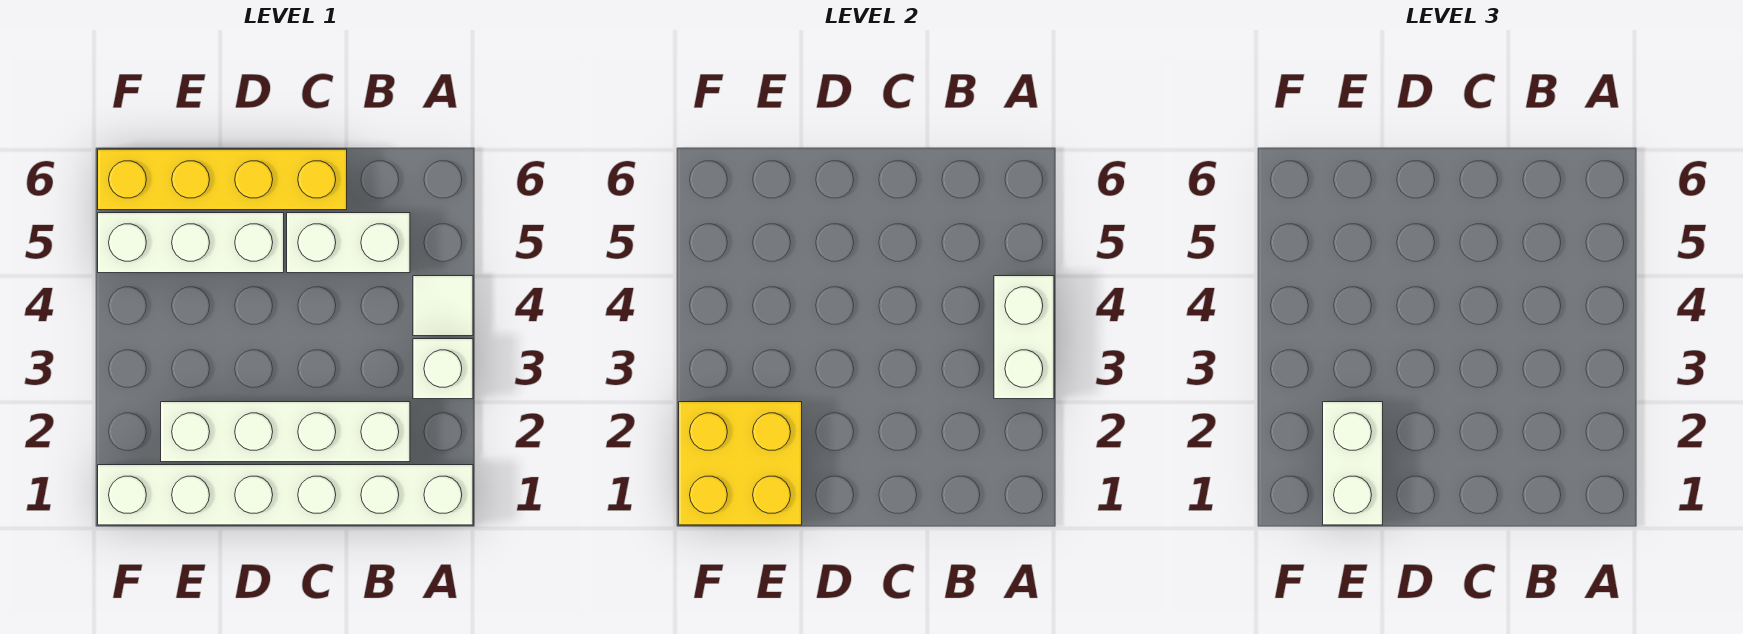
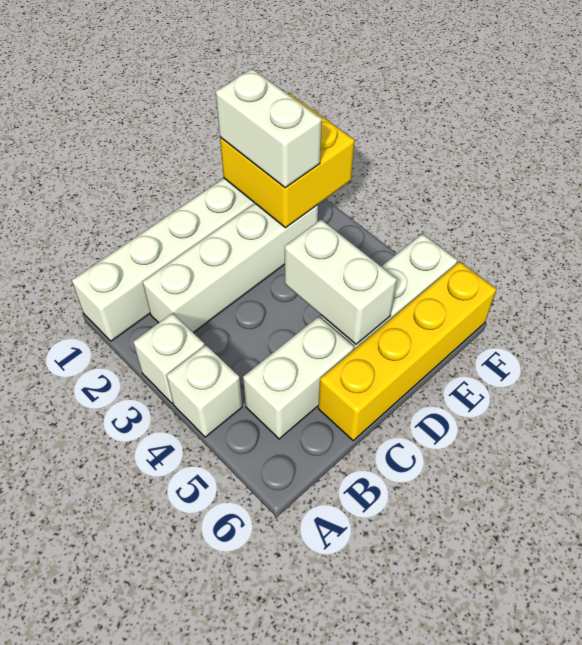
white 1x2 brick [994,276,1054,399] -> white 1x2 brick moved to [285,220,397,344]
white 1x1 tile [413,276,473,336] -> white 1x1 brick [166,345,242,437]

